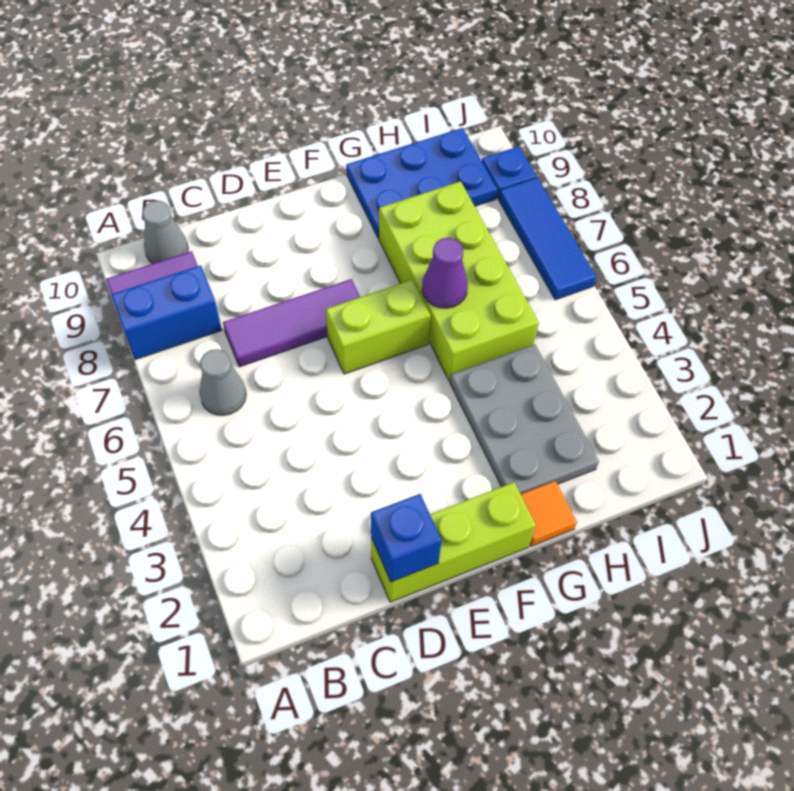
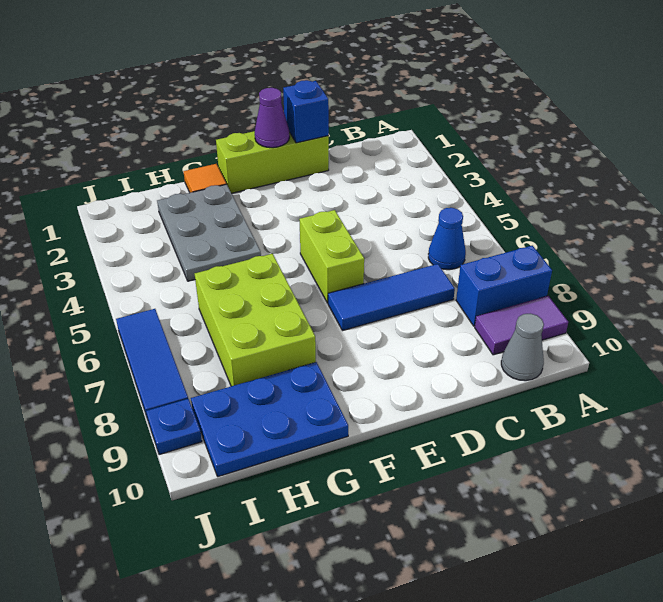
grey 1x1 cone [199,349,246,415] -> blue 1x1 cone [428,208,466,270]
purple 1x3 tile [223,279,360,367] -> blue 1x3 tile [328,264,455,331]
lime 1x2 brick [326,280,431,374] -> lime 1x2 brick turned to [299,210,364,303]
lime 2x4 brick [379,181,539,381] -> lime 2x3 brick [195,254,316,386]
purple 1x1 cone [422,238,468,308] -> purple 1x1 cone moved to [255,88,290,148]

